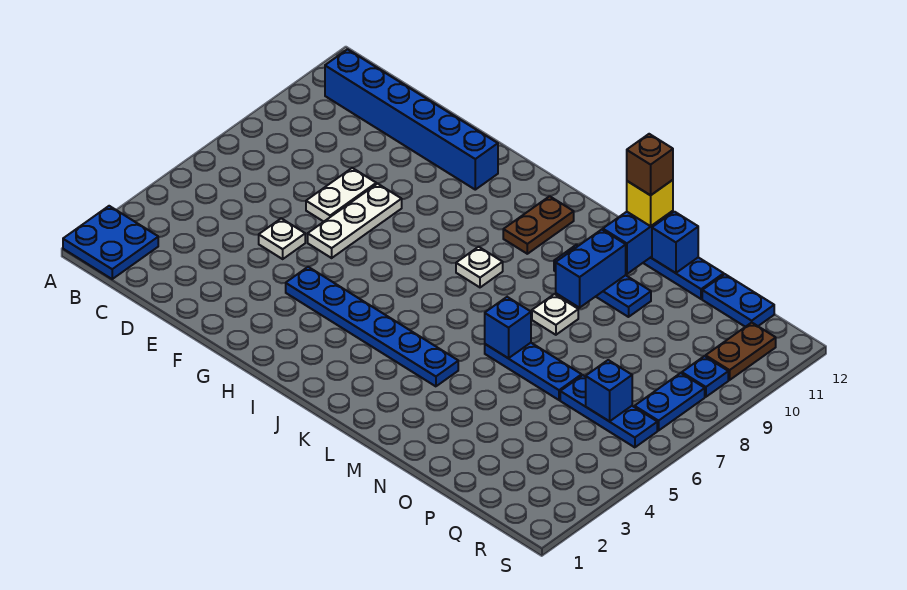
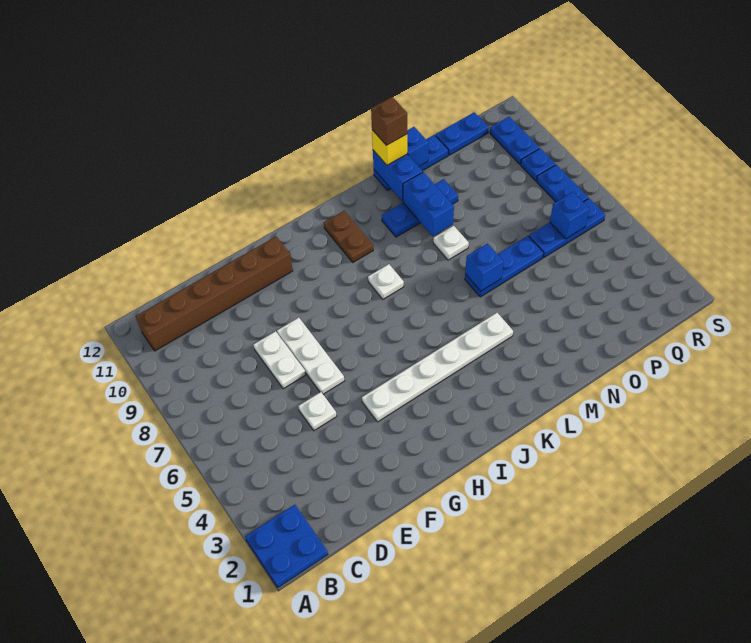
blue 1x6 brick [325,49,498,190] -> brown 1x6 brick [136,237,293,351]
blue 1x6 plate [286,267,458,386] -> white 1x6 plate [362,313,513,422]
brown 1x2 plate [706,323,776,380] -> blue 1x2 plate [490,117,540,164]

